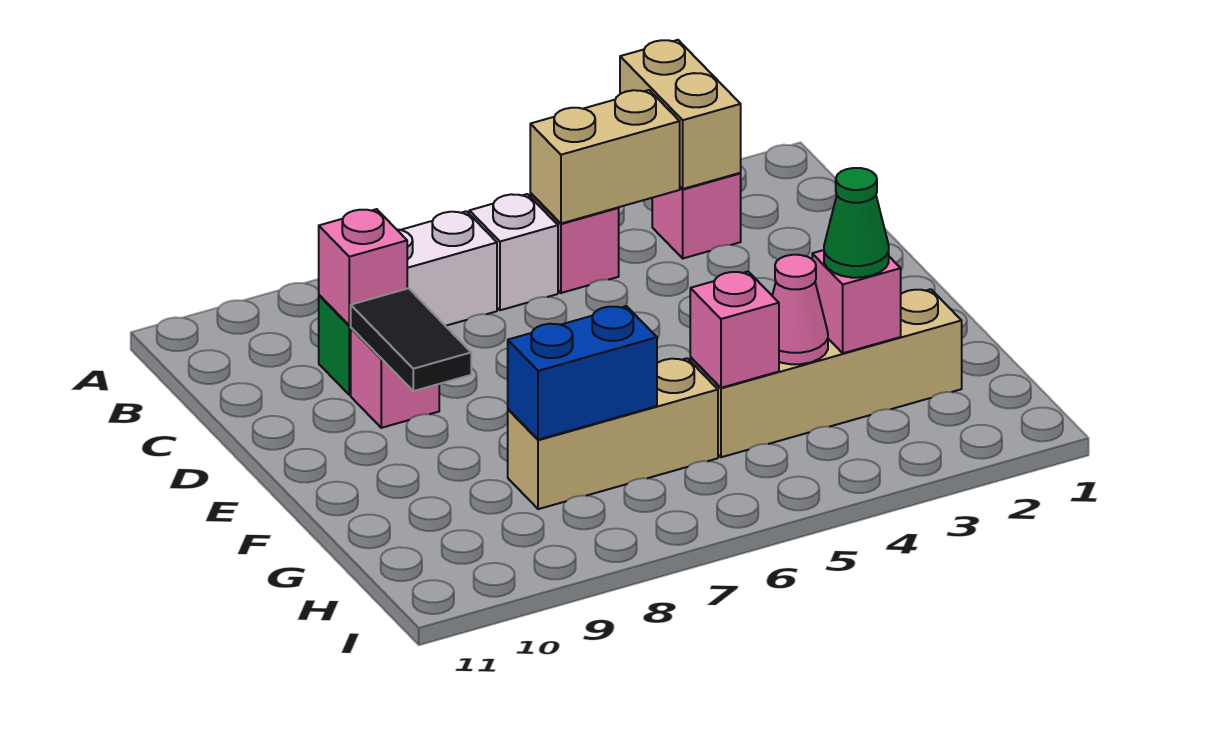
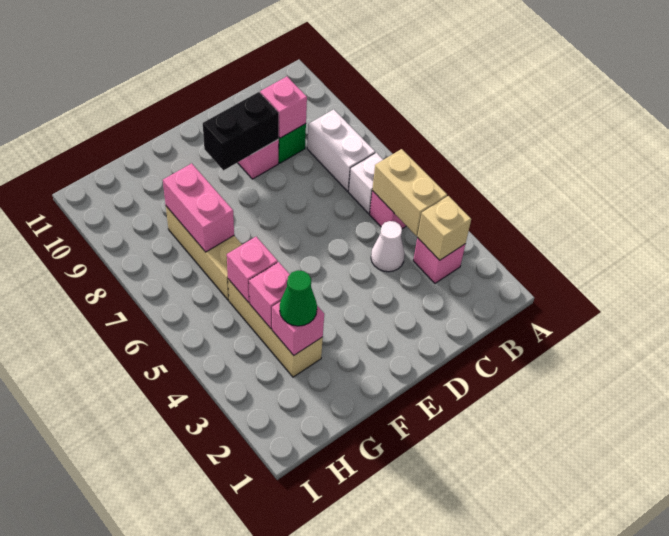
tan 1x2 brick [620,40,741,189] -> tan 1x1 brick [417,196,471,260]
none -> white 1x1 cone [371,221,405,272]
black 1x2 tile [351,288,471,391] -> black 1x2 brick [203,92,279,170]
tan 1x4 brick [690,289,962,457] -> tan 1x3 brick [228,279,323,377]
pink 1x1 cone [772,255,828,364] -> pink 1x1 brick [249,262,290,329]
blue 1x2 brick [508,306,657,440] -> pink 1x2 brick [163,163,234,252]

